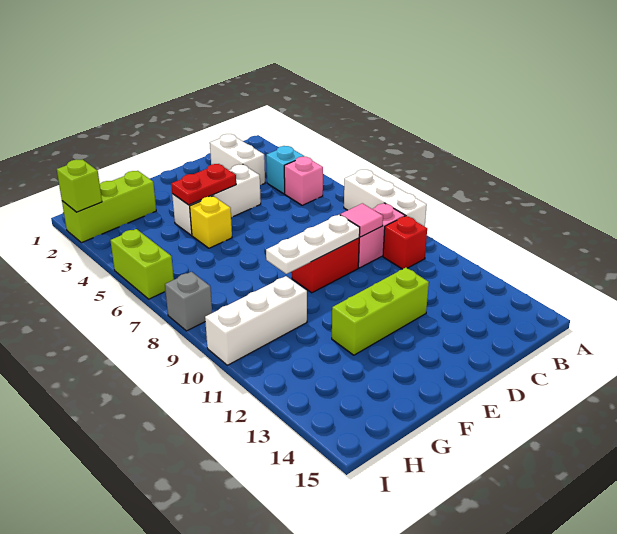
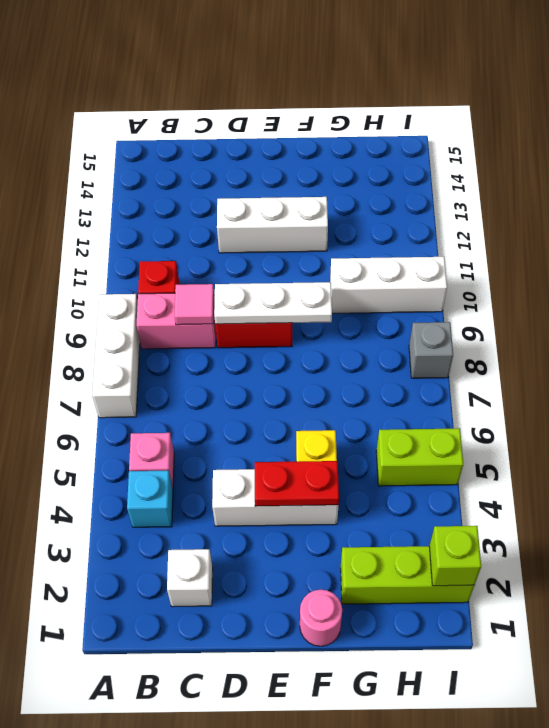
white 1x2 brick [210,134,265,185] -> white 1x1 brick [167,549,213,607]
lime 1x3 brick [332,268,429,355] -> white 1x3 brick [217,197,328,253]
none -> pink 1x1 round brick [300,590,342,646]
lime 1x2 brick [110,229,174,299] -> lime 1x2 brick turned to [376,428,463,486]

